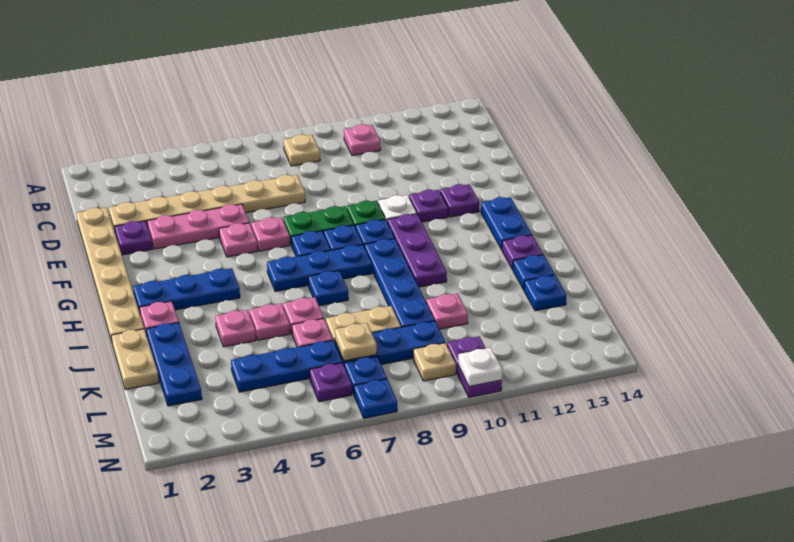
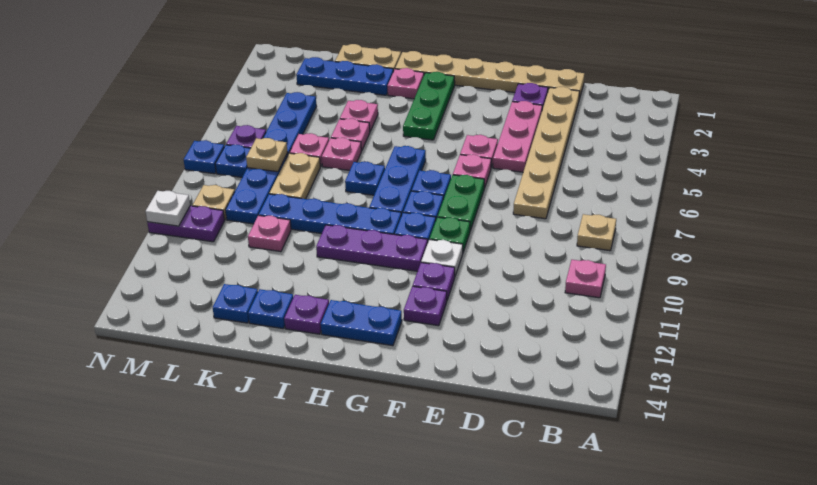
blue 1x3 plate [133,268,240,313] -> green 1x3 plate [403,72,455,140]

